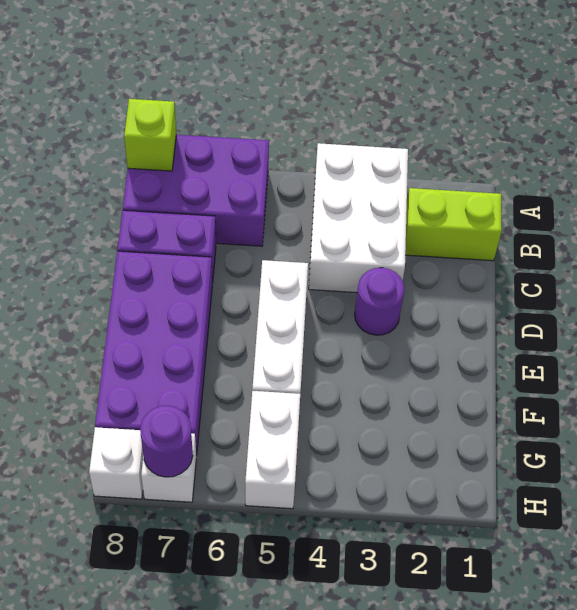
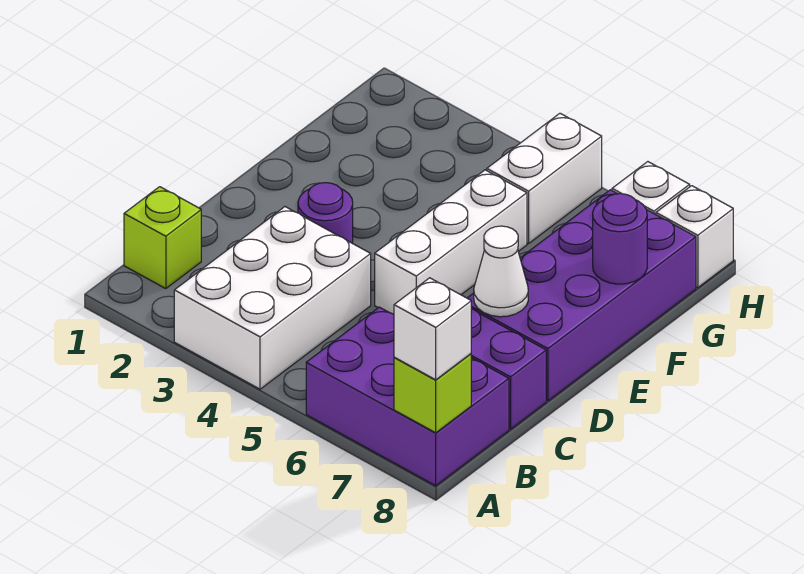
none -> white 1x1 brick [394,278,471,380]
lime 1x2 brick [405,188,502,261] -> lime 1x1 brick [124,187,201,289]
none -> white 1x1 cone [474,226,528,317]
purple 1x1 round brick [140,406,193,477] -> purple 1x1 round brick moved to [593,194,647,284]

